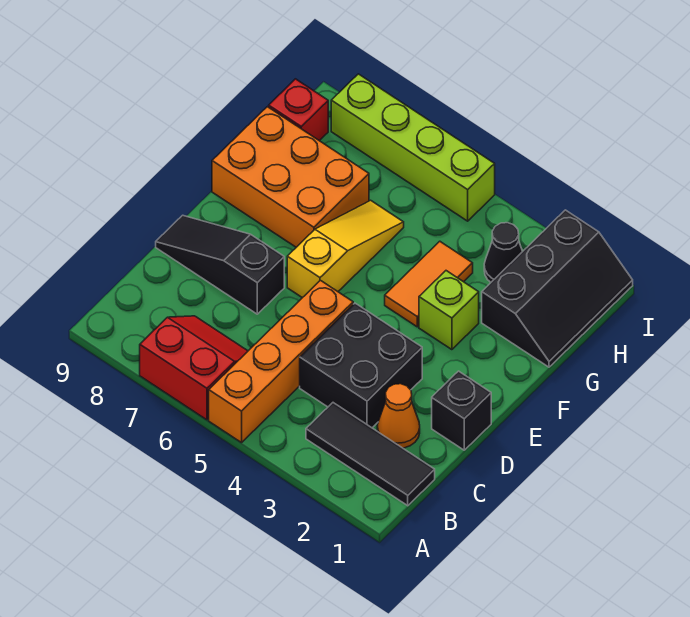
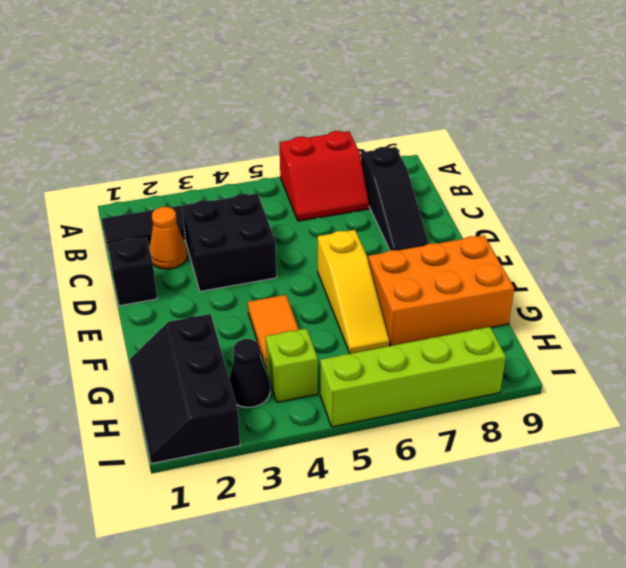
orange 1x4 brick [209,281,353,443] -> none
black 1x3 slope [156,215,284,314] -> black 1x3 slope turned to [361,147,429,250]
lime 1x1 brick [419,271,479,350] -> lime 1x1 brick moved to [266,328,318,402]
red 1x1 brick [269,79,328,141] -> none

